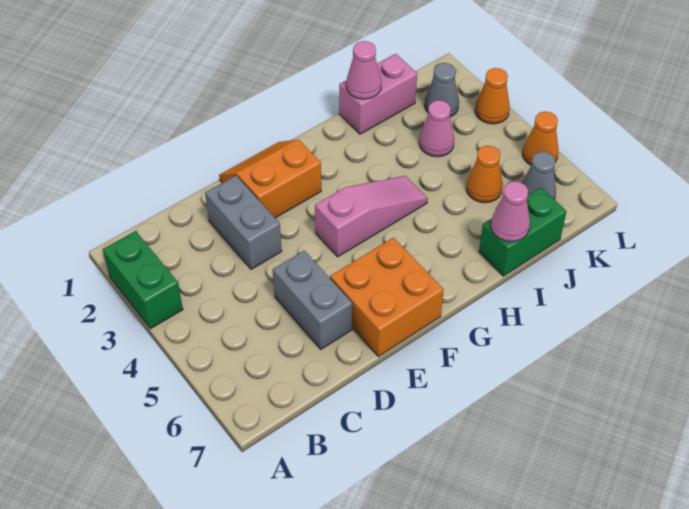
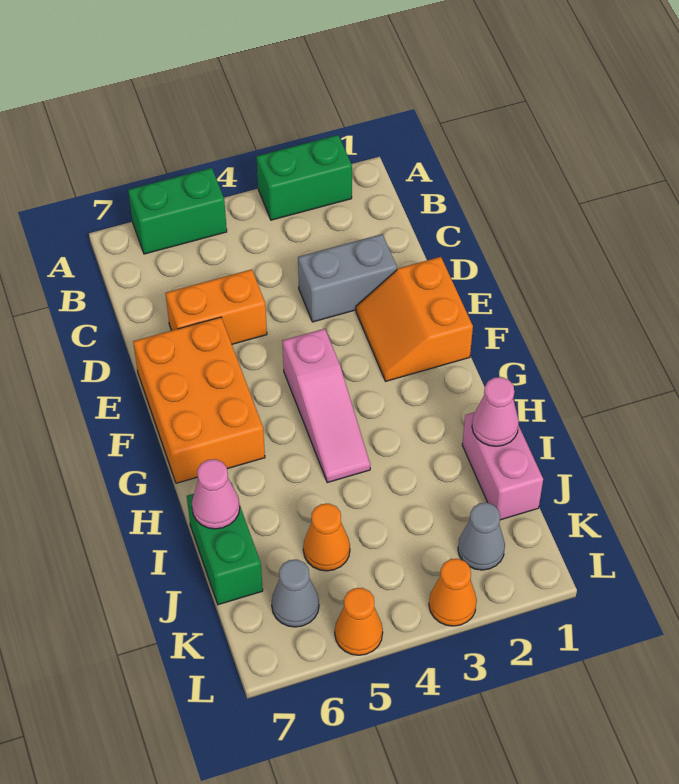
none -> green 1x2 brick [128,168,227,254]
grey 1x2 brick [273,250,352,349] -> orange 1x2 brick [166,269,267,344]
orange 2x2 slope [219,140,321,218] -> orange 2x2 slope turned to [356,257,473,381]
orange 2x2 brick [330,238,444,357] -> orange 2x3 brick [133,317,265,483]
pink 1x1 cone [419,100,454,157] -> none

